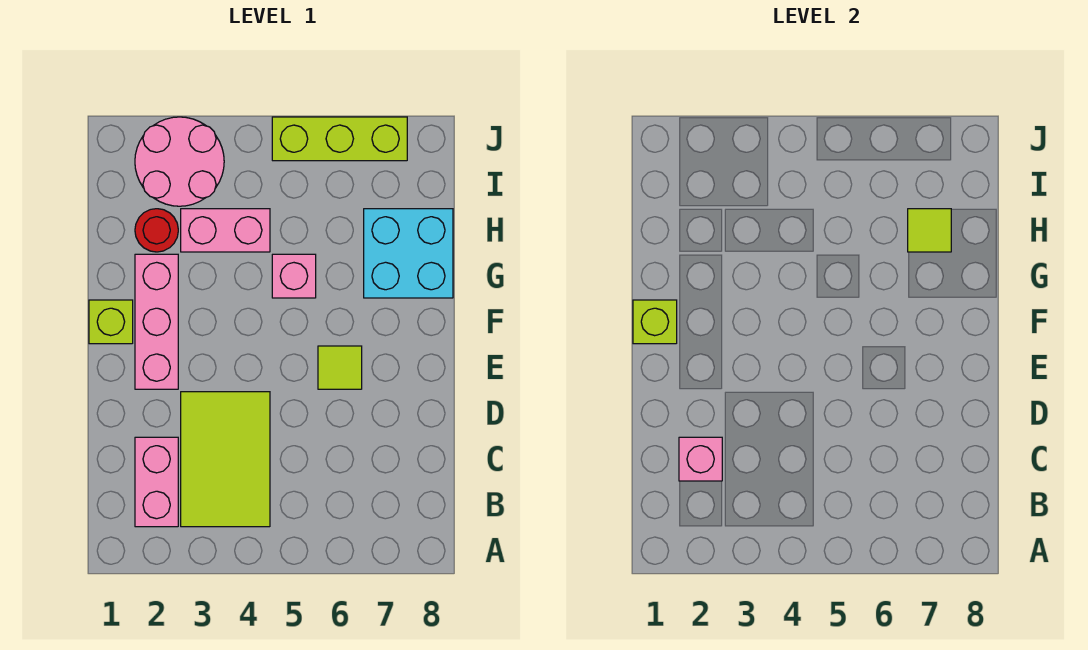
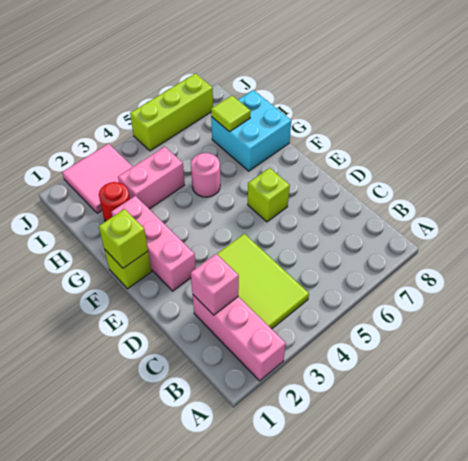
pink 1x2 brick [135,437,178,527] -> pink 1x3 brick [193,295,286,381]
lime 1x1 tile [318,346,362,389] -> lime 1x1 brick [248,168,290,222]
pink 1x1 brick [272,254,316,298] -> pink 1x1 round brick [191,153,220,197]
pink 2x2 round brick [135,117,224,206] -> pink 2x2 tile [62,144,133,213]

